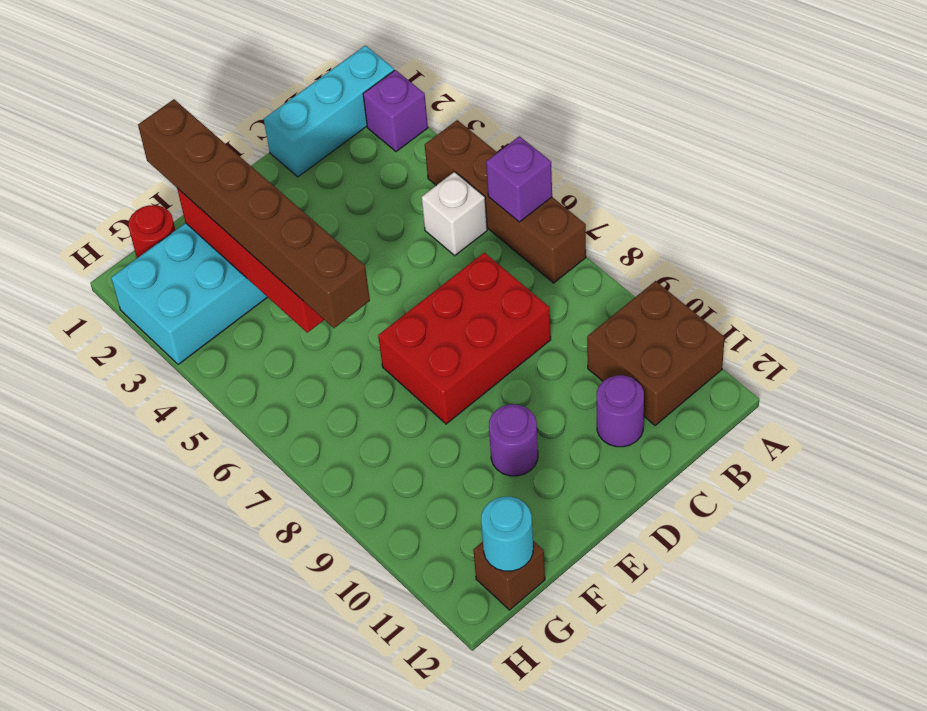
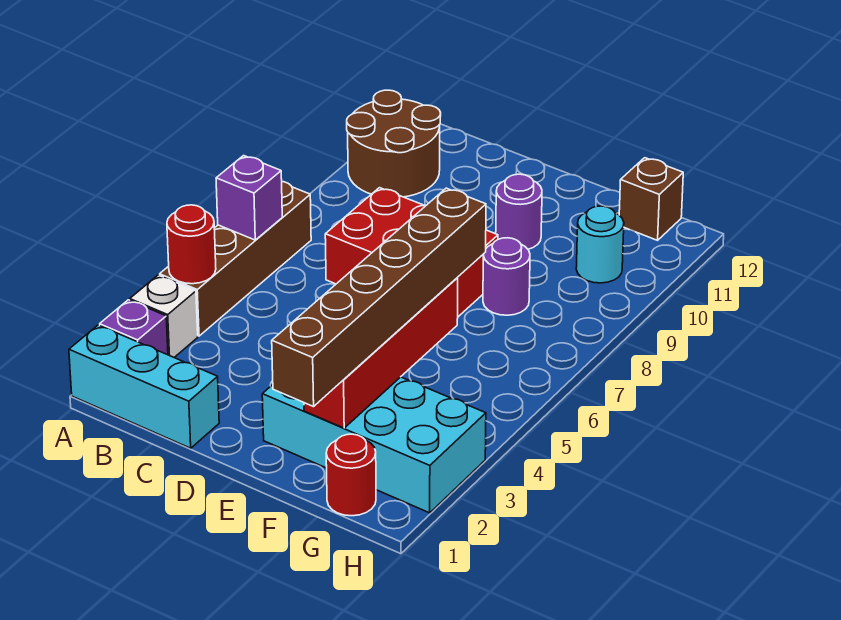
none -> red 1x1 round brick [167,205,216,284]
brown 2x2 brick [587,281,725,426] -> brown 2x2 round brick [347,90,441,197]
white 1x1 brick [421,172,487,256] -> white 1x1 brick moved to [130,275,198,357]
purple 1x1 round brick [597,375,644,447] -> purple 1x1 round brick moved to [483,238,530,315]
cyan 1x1 round brick [481,497,533,571] -> cyan 1x1 round brick moved to [576,206,624,283]

